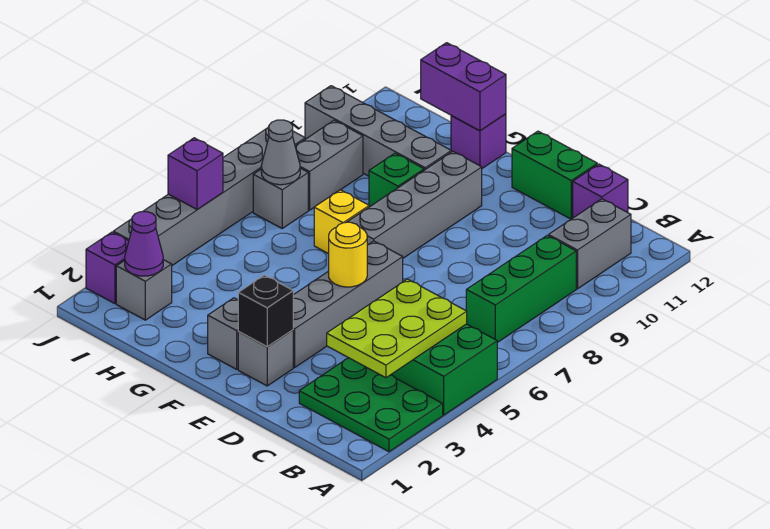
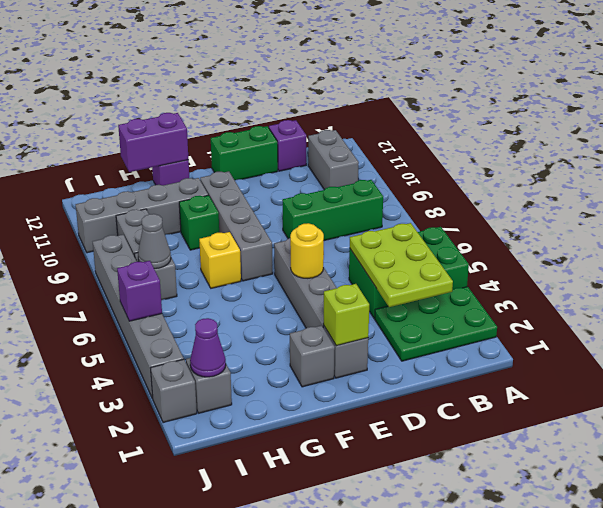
green 1x3 brick [466,235,576,343] -> green 1x3 brick turned to [282,180,383,241]
black 1x1 brick [238,275,293,346] -> lime 1x1 brick [323,284,369,346]
purple 1x1 brick [86,232,129,304] -> grey 1x1 brick [151,359,197,423]

